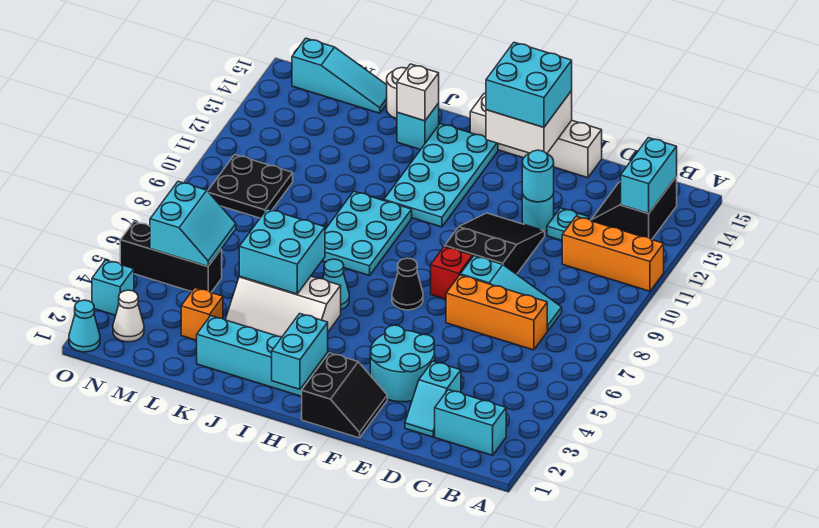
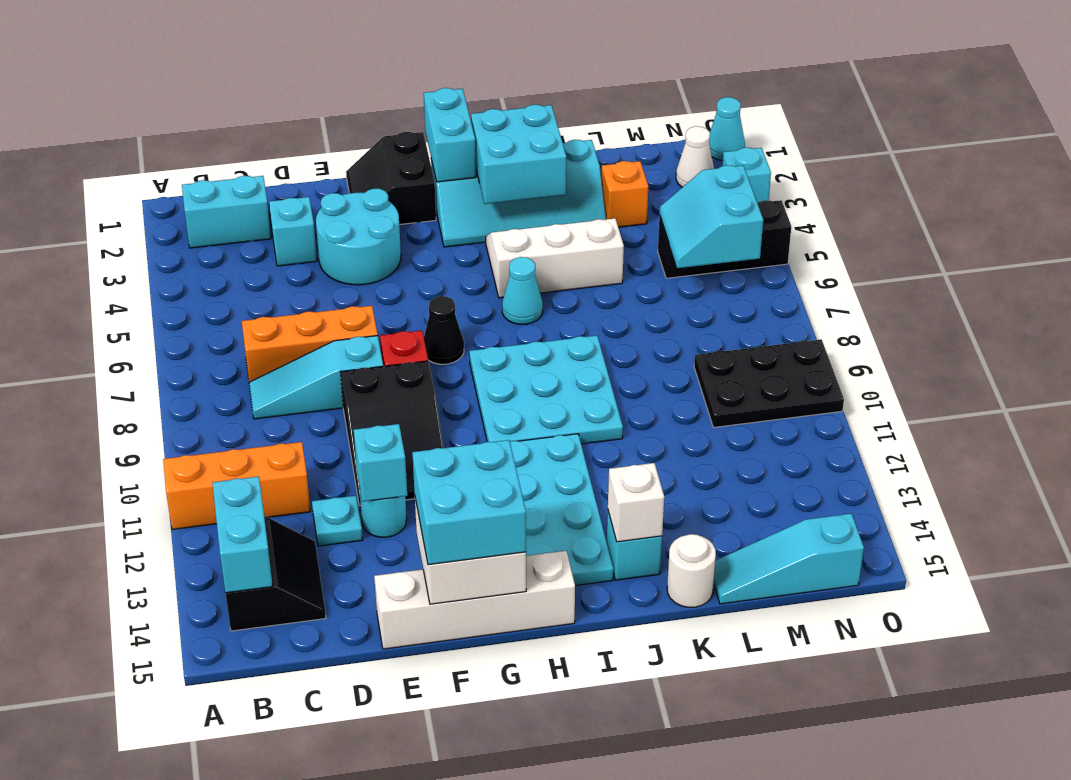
cyan 1x1 round brick [522,150,554,202] -> cyan 1x1 brick [354,424,407,502]
cyan 2x3 plate [322,191,412,276] -> cyan 3x3 plate [469,336,623,444]
cyan 2x2 brick [239,209,325,294] -> cyan 2x2 brick moved to [471,105,566,204]
black 2x2 plate [208,155,293,218] -> black 2x3 plate [694,339,844,427]

